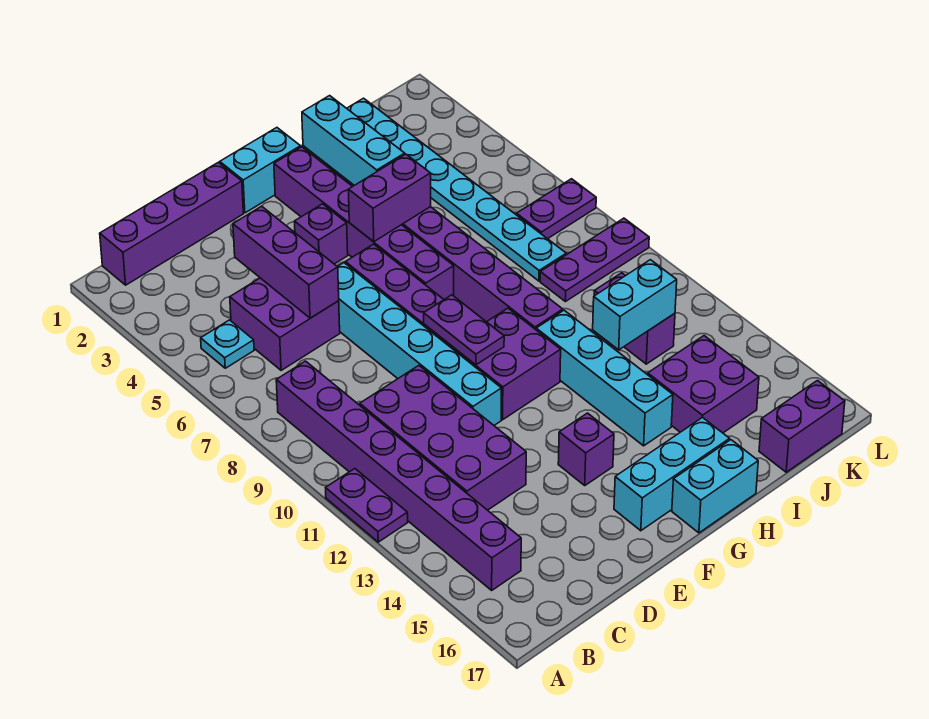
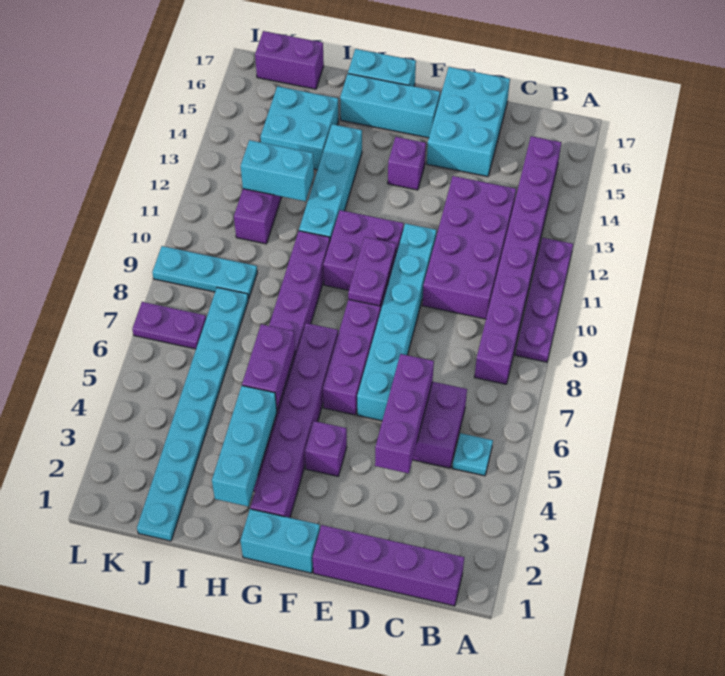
purple 1x2 plate [326,469,408,542] -> purple 1x4 plate [515,238,573,362]
none -> cyan 2x3 brick [427,67,510,177]
purple 1x2 brick [348,154,431,242] -> purple 1x2 brick turned to [242,324,295,410]
purple 2x2 brick [648,336,759,433] -> cyan 2x2 brick [261,86,339,170]
purple 1x3 plate [540,218,649,302] -> cyan 1x3 plate [152,246,257,299]

